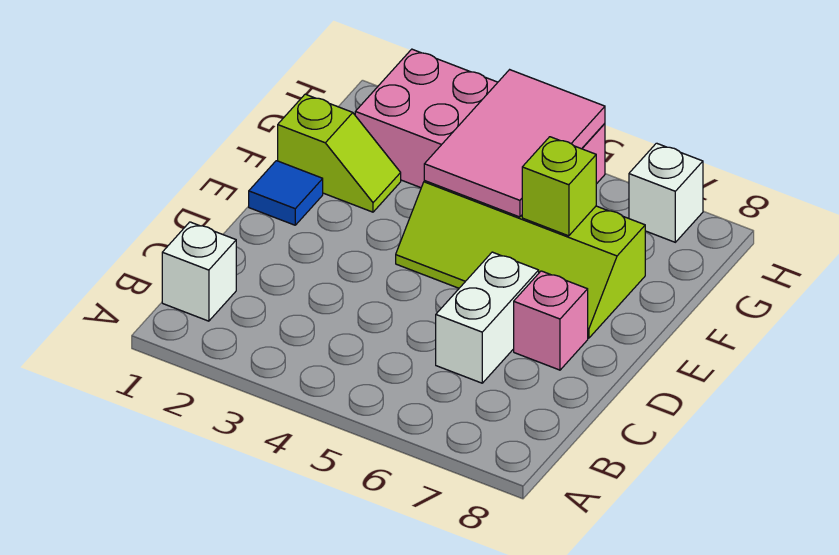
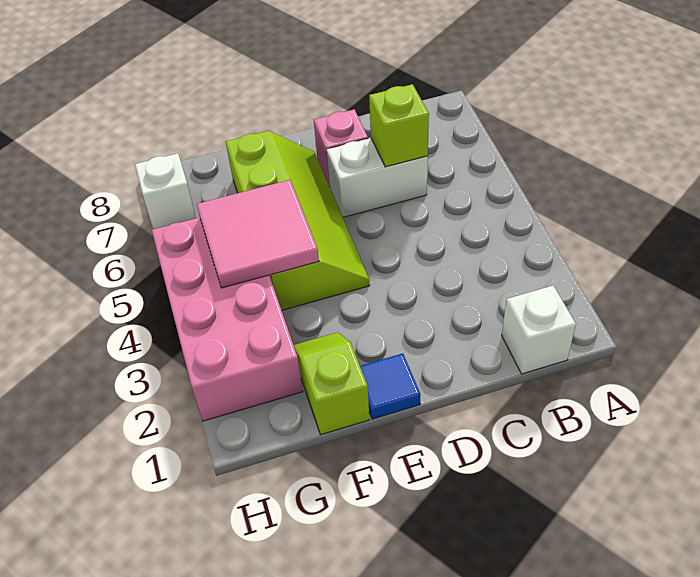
pink 2x3 tile [424,70,605,217] -> pink 2x2 tile [197,180,319,288]
lime 1x1 brick [522,137,596,236] -> lime 1x1 brick moved to [369,84,429,167]

